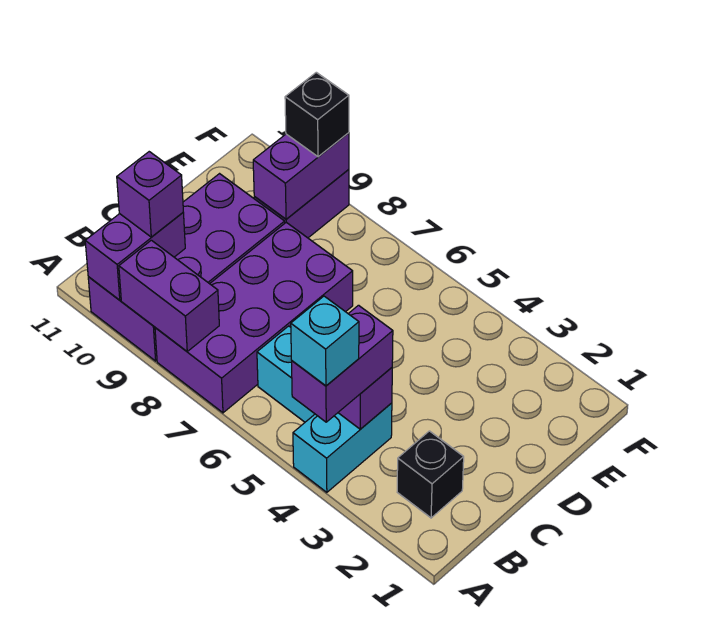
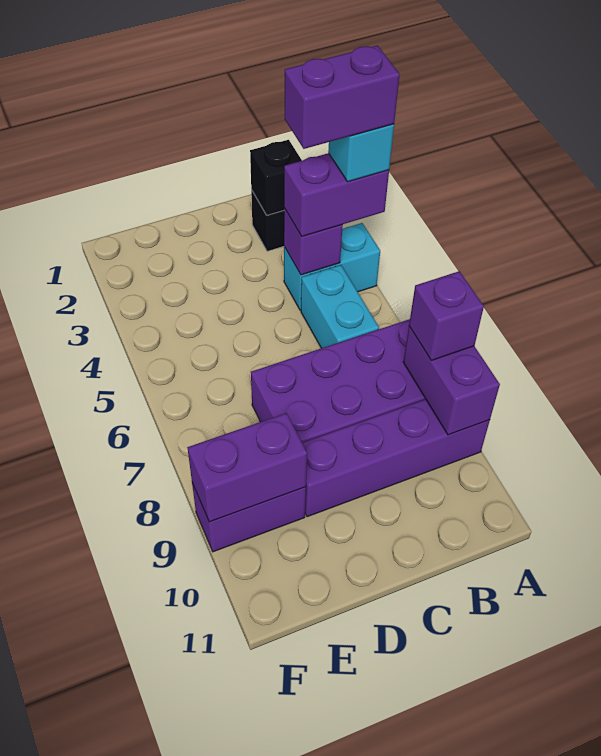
purple 2x4 brick [88,174,285,361] -> purple 1x4 brick [302,399,490,517]
purple 1x2 brick [85,213,185,300] -> purple 1x2 brick moved to [285,46,400,149]
purple 1x1 brick [117,152,183,237] -> purple 1x1 brick moved to [409,271,484,360]
black 1x1 brick [285,72,349,157] -> black 1x1 brick moved to [250,140,302,215]

